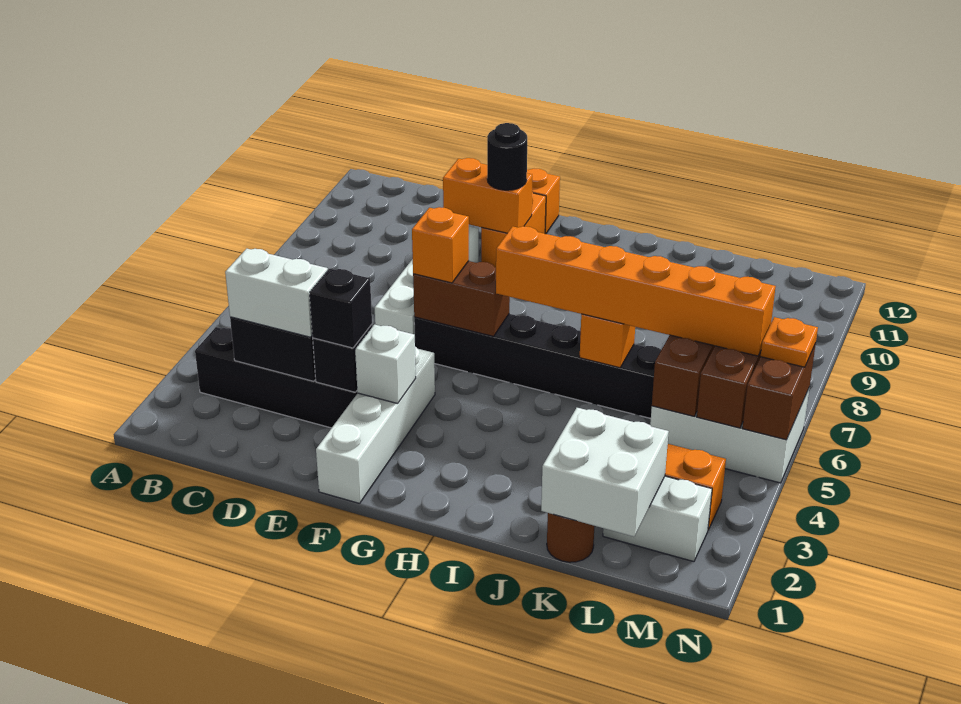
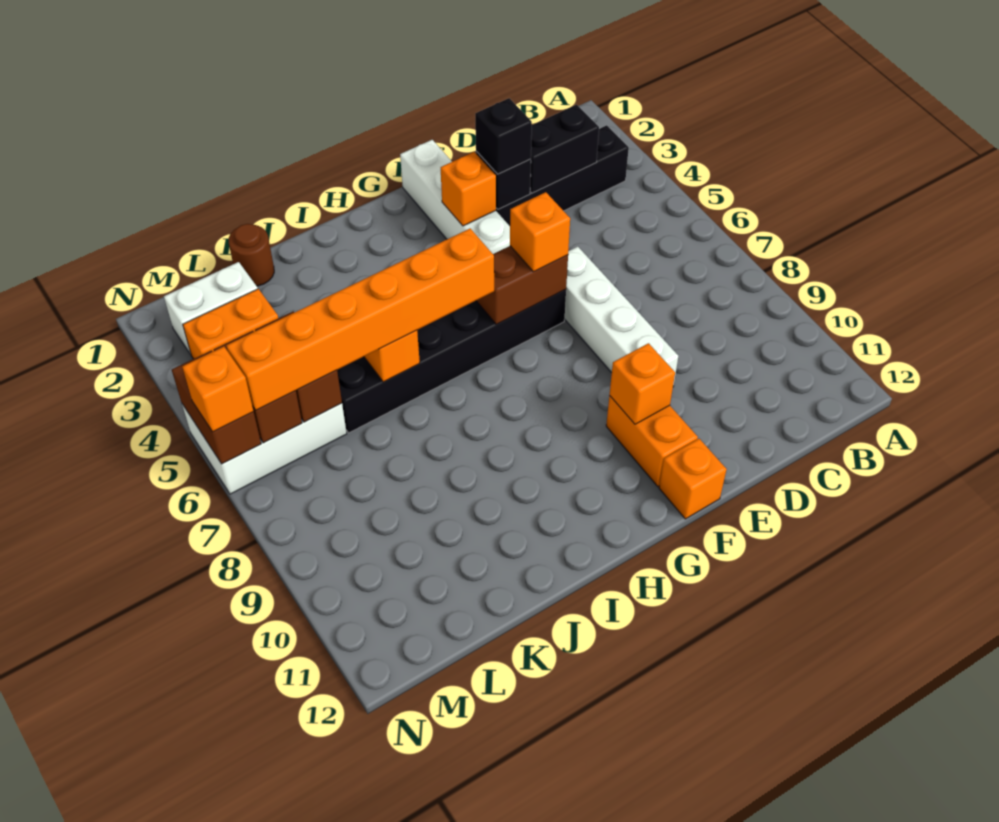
white 1x2 brick [225,249,328,337] -> none
orange 1x2 brick [443,158,532,233] -> orange 1x1 brick [610,343,675,424]
white 1x1 brick [355,325,416,403] -> orange 1x1 brick [441,152,496,226]
black 1x1 round brick [487,123,527,190] -> none
white 2x2 brick [541,408,669,537] -> none
orange 1x1 plate [761,317,818,367] -> orange 1x1 brick [182,347,254,432]

